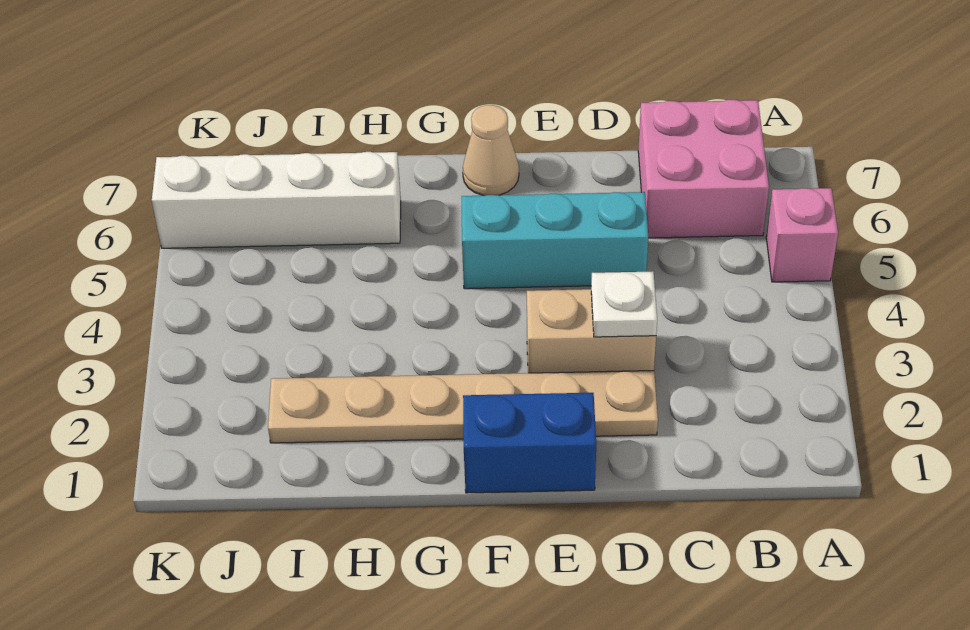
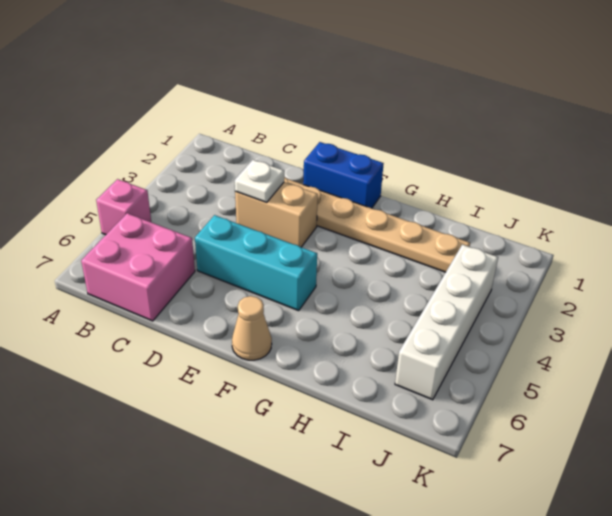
white 1x4 brick [152,152,401,248] -> white 1x4 brick turned to [395,245,498,400]

